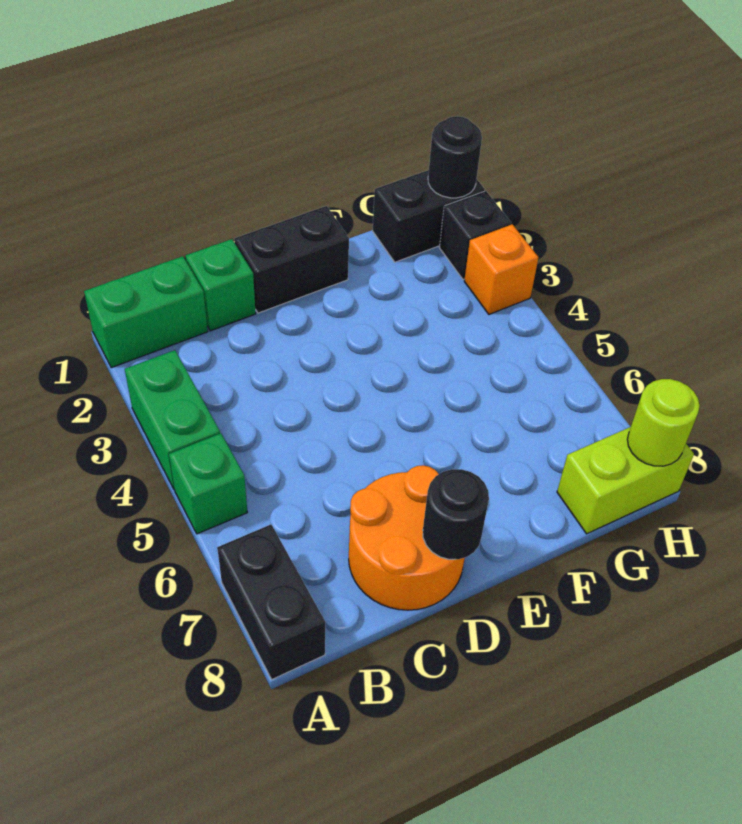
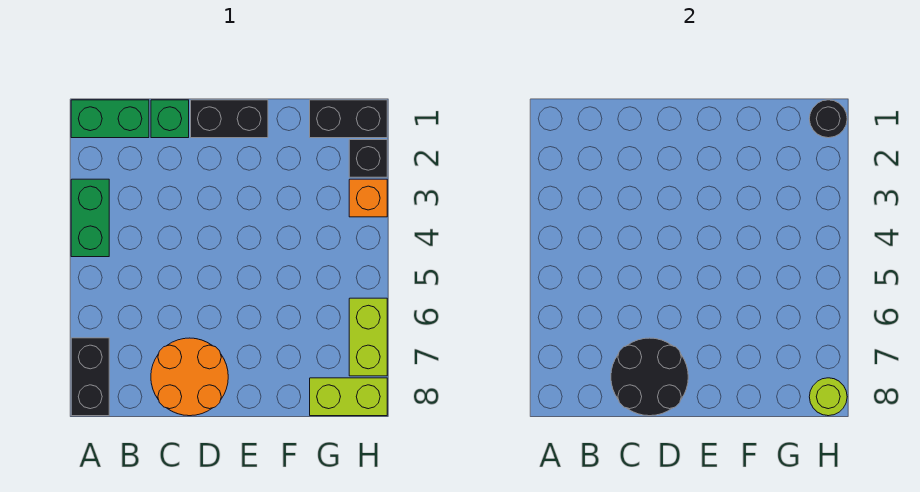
green 1x1 brick [169,433,247,534] -> none
black 1x1 round brick [423,469,489,559] -> black 2x2 round brick [611,338,688,416]
none -> lime 1x2 brick [349,298,387,376]

